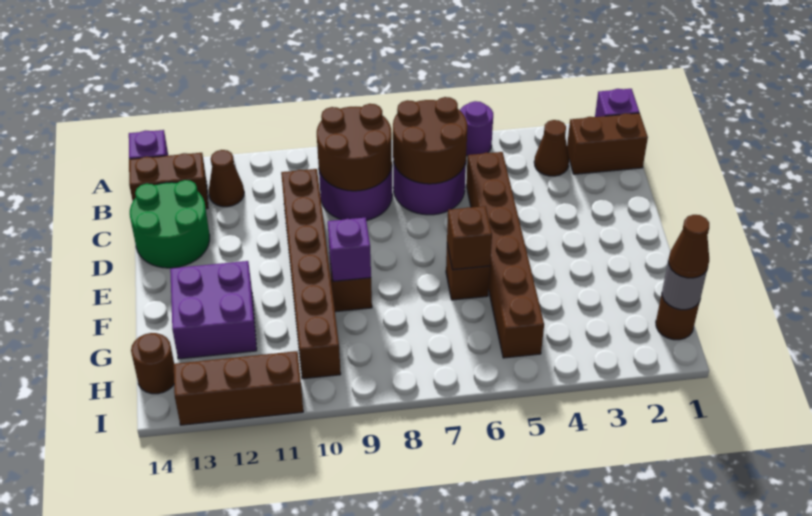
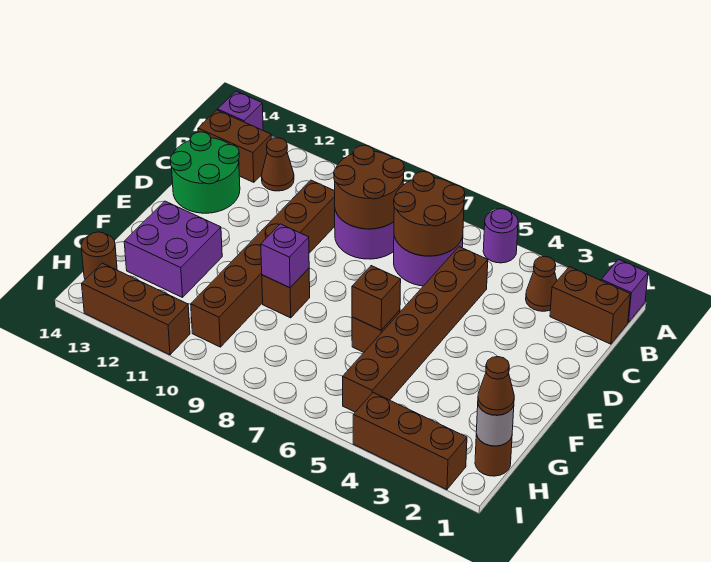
none -> brown 1x3 brick [353,393,467,490]

